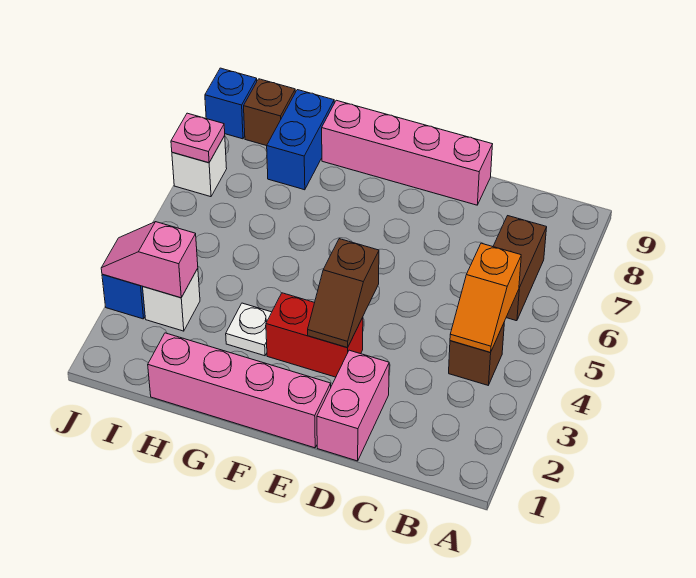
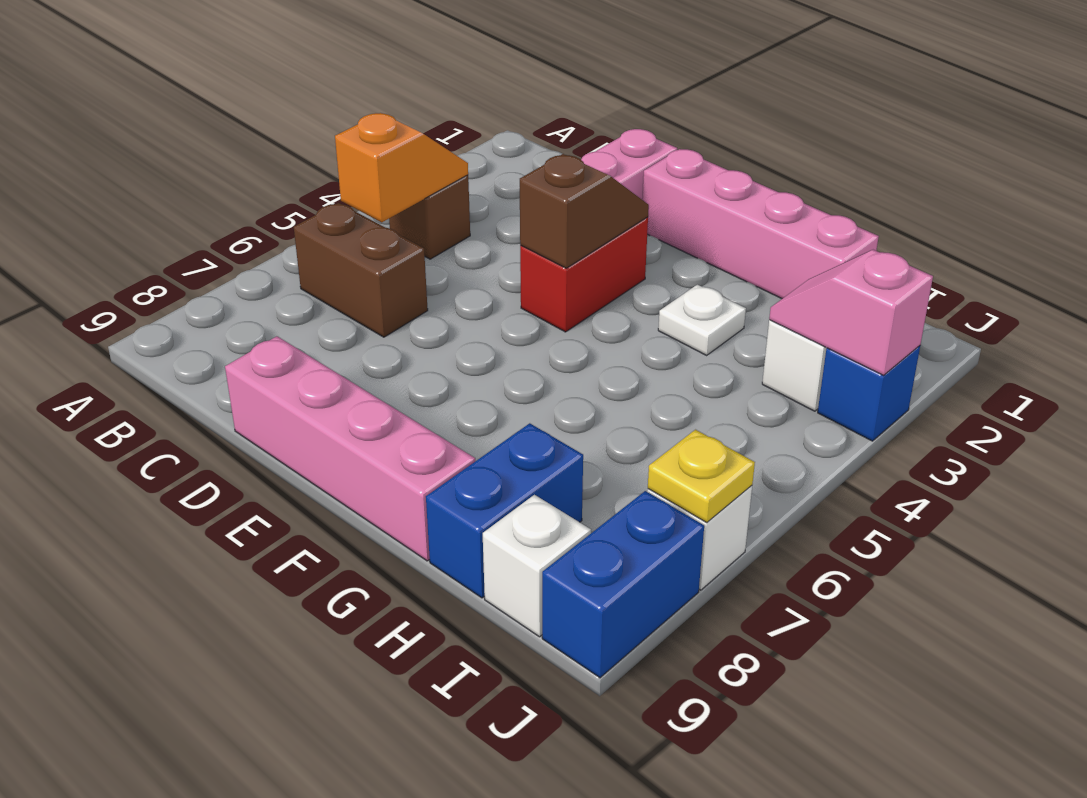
brown 1x2 brick [493,216,547,321] -> brown 1x2 brick turned to [294,203,428,337]
red 1x2 brick [266,293,363,377] -> red 1x2 brick turned to [520,217,648,332]
pink 1x2 slope [101,222,198,298] -> pink 1x2 slope turned to [769,250,933,375]
brown 1x1 brick [244,79,295,146] -> white 1x1 brick [483,495,591,637]
pink 1x1 plate [171,113,225,163] -> yellow 1x1 plate [648,430,755,522]
blue 1x1 brick [205,68,257,139] -> blue 1x2 brick [542,491,704,678]

